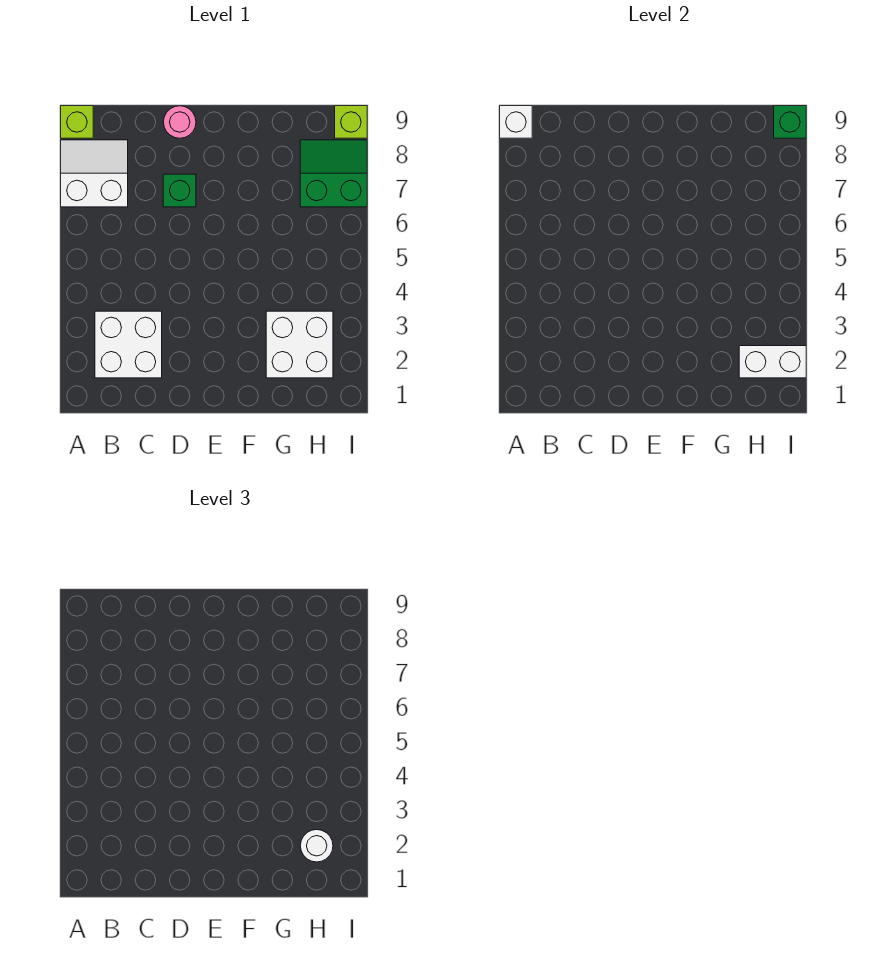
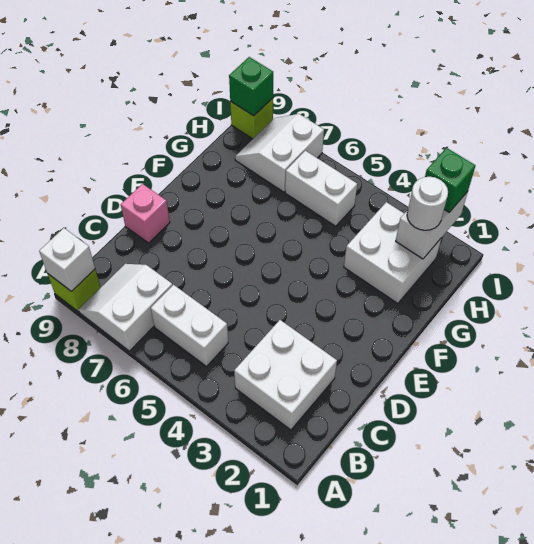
none -> white 1x2 brick [151,285,228,366]
green 1x1 brick [163,174,196,207] -> green 1x1 brick moved to [425,148,476,212]
pink 1x1 round brick [164,106,196,138] -> pink 1x1 brick [121,184,170,243]
none -> white 1x2 brick [285,151,357,226]
green 2x2 slope [300,140,367,207] -> white 2x2 slope [235,114,324,192]

